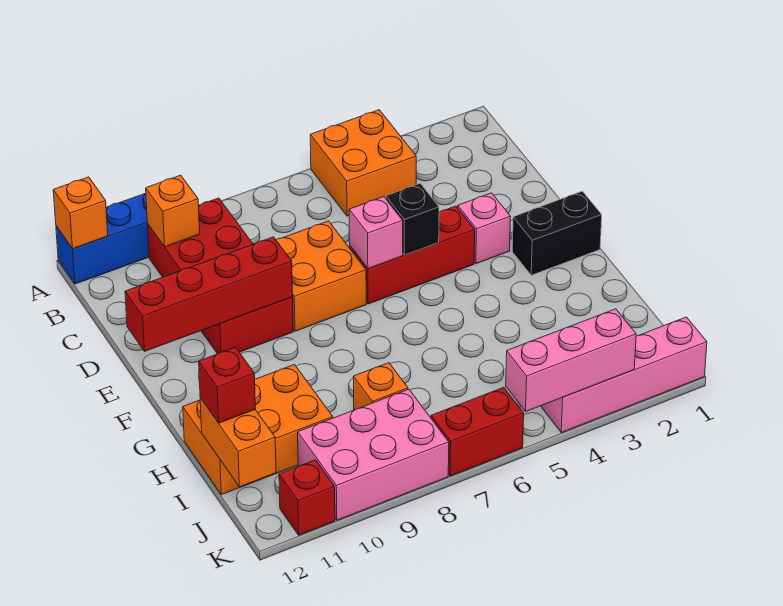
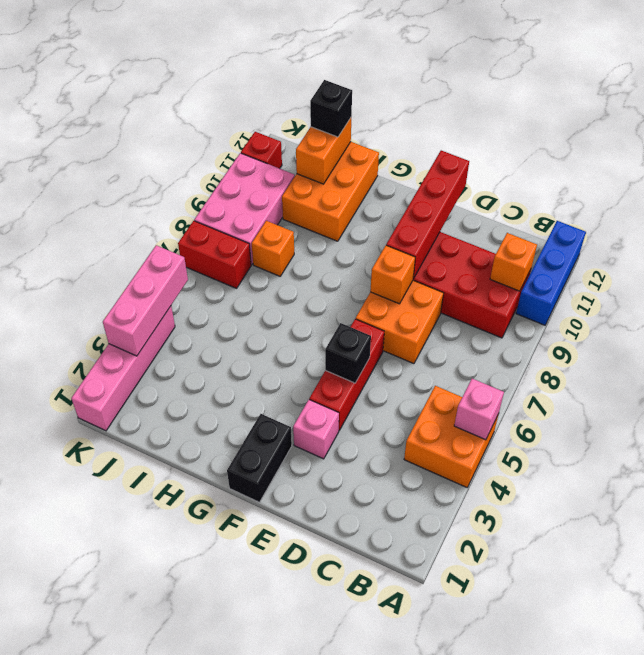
orange 1x1 brick [53,177,108,249] -> orange 1x1 brick moved to [370,245,415,304]
pink 1x1 brick [349,197,403,269] -> pink 1x1 brick moved to [454,379,504,440]
orange 1x2 brick [200,398,276,487] -> orange 1x2 brick turned to [296,118,351,184]
red 1x1 brick [199,347,255,423] -> black 1x1 brick [310,80,352,137]
red 1x2 brick [431,387,524,476] -> red 1x2 brick turned to [178,221,251,288]

